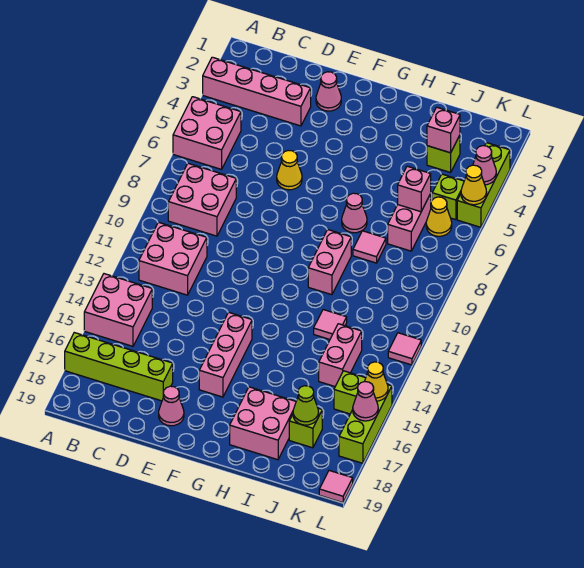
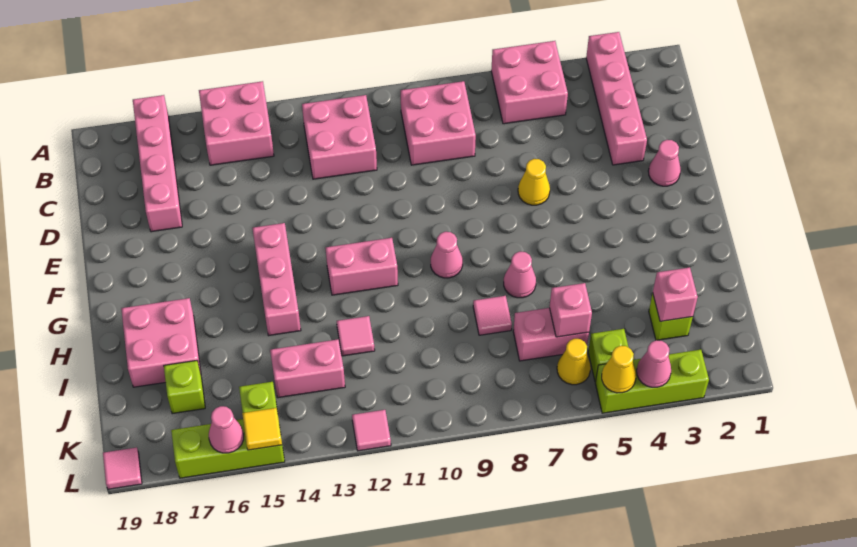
lime 1x4 brick [65,333,173,401] -> pink 1x4 brick [133,95,182,232]
pink 1x1 cone [159,386,184,426] -> pink 1x1 cone moved to [431,232,463,278]
pink 1x3 brick [199,312,252,397] -> pink 1x3 brick turned to [252,223,301,336]
pink 1x2 brick [308,230,351,295] -> pink 1x2 brick moved to [326,238,398,295]
lime 1x1 cone [293,386,319,425] -> none
yellow 1x1 cone [365,362,388,401] -> yellow 1x1 tile [242,408,282,450]

